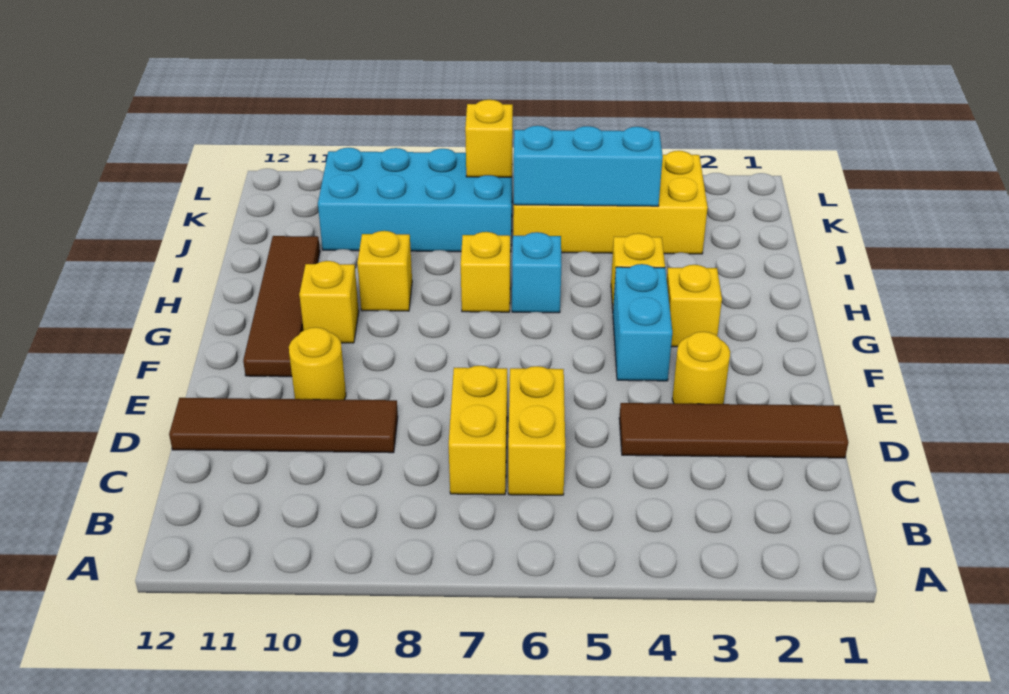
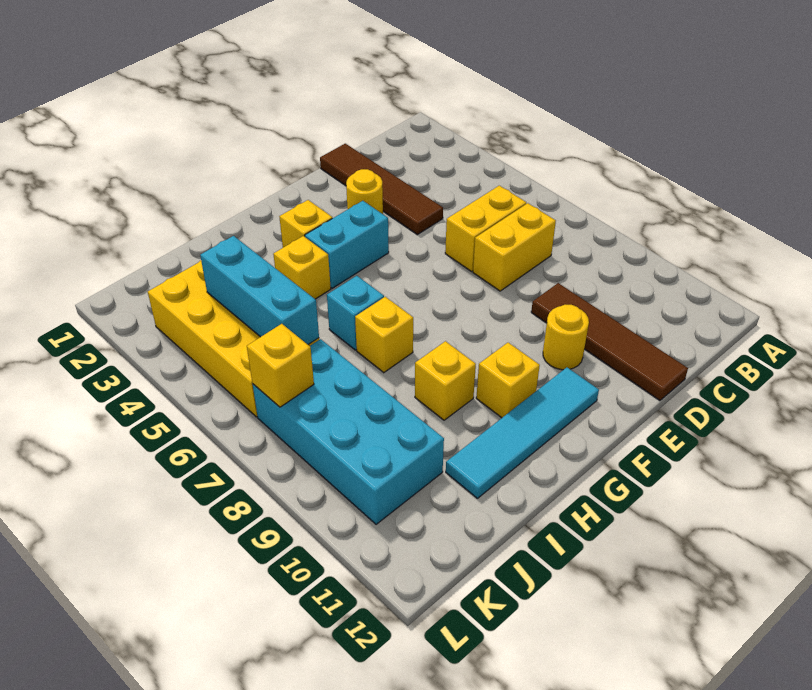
brown 1x4 tile [243,236,320,377] -> cyan 1x4 tile [446,367,599,498]

